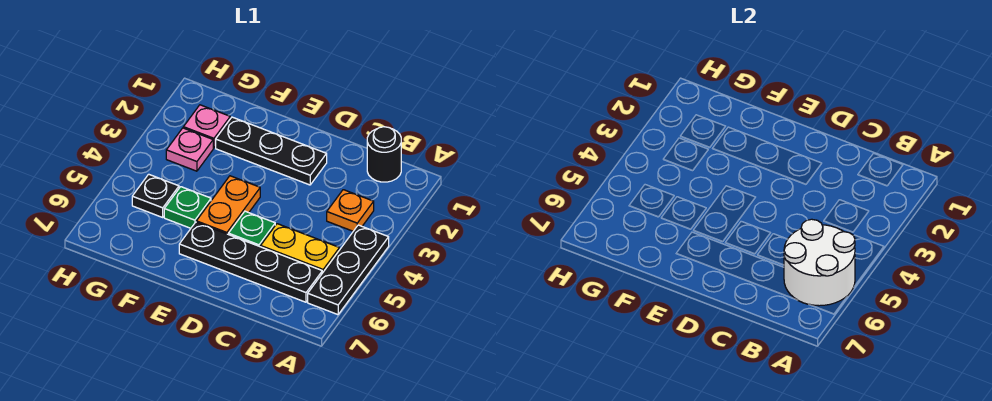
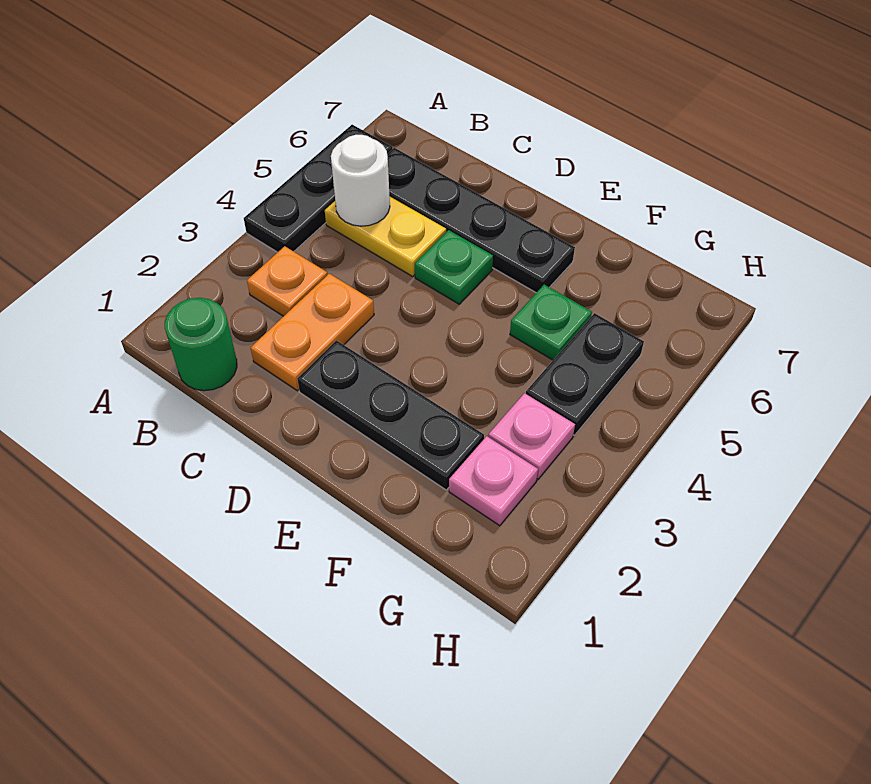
white 2x2 round brick [784,219,855,306] -> white 1x1 round brick [331,135,390,226]
black 1x1 round brick [367,127,401,182] -> green 1x1 round brick [165,298,237,391]
orange 1x2 plate [196,176,260,234] -> orange 1x2 plate moved to [250,274,374,391]
black 1x1 plate [132,174,179,217] -> black 1x2 plate [526,313,644,435]

